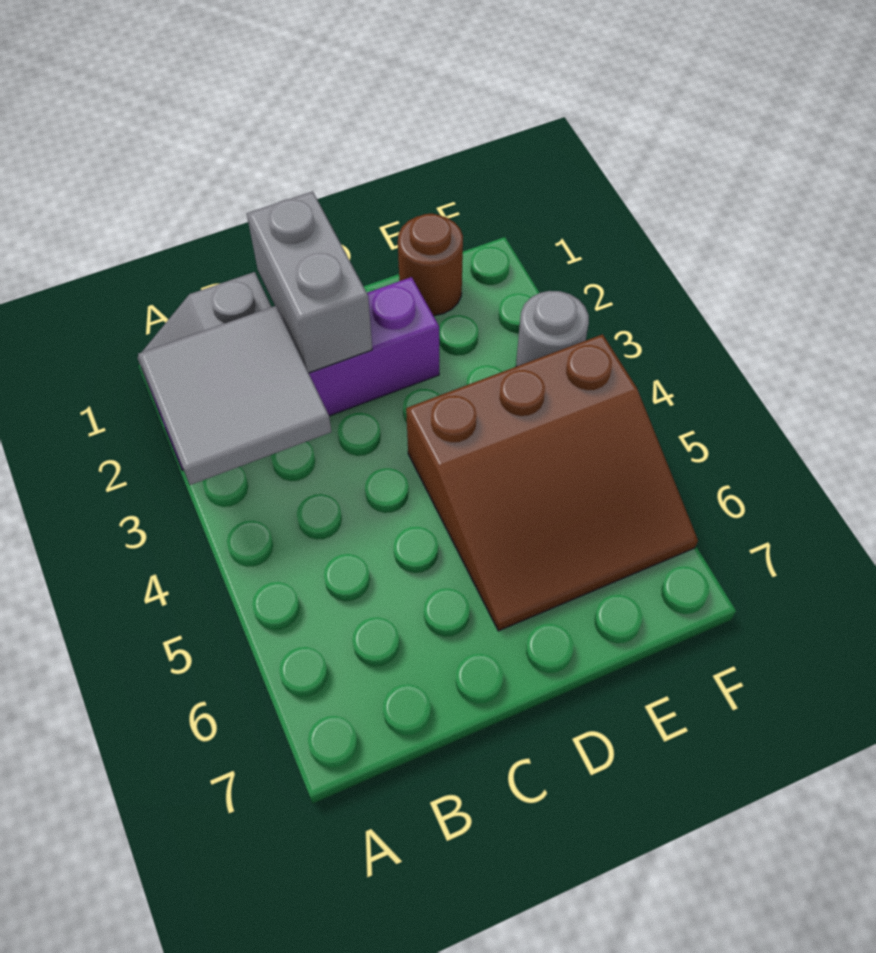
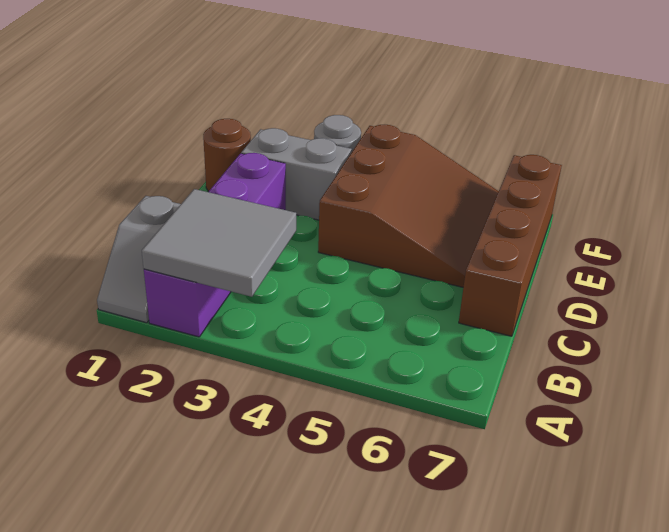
grey 1x2 brick [247,191,372,373] -> grey 1x2 brick moved to [241,128,352,220]
none -> brown 1x4 brick [459,155,562,336]

